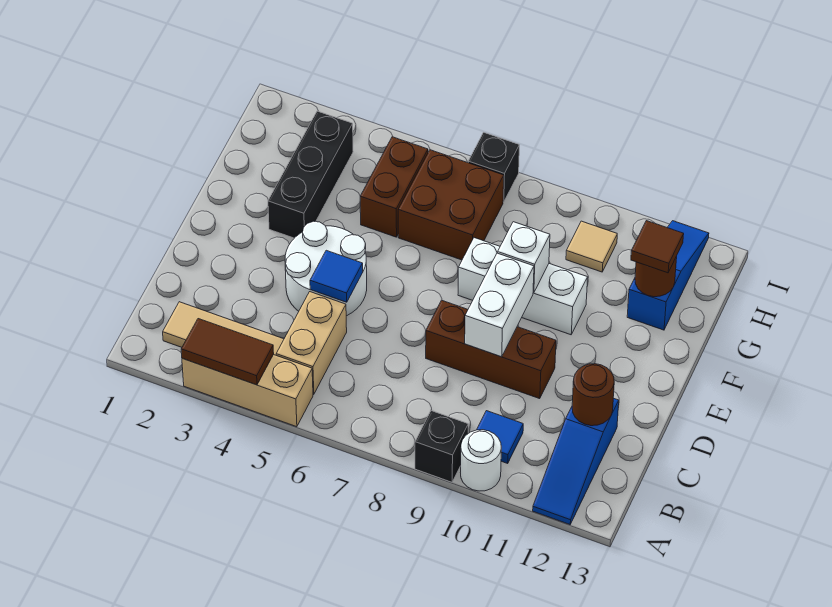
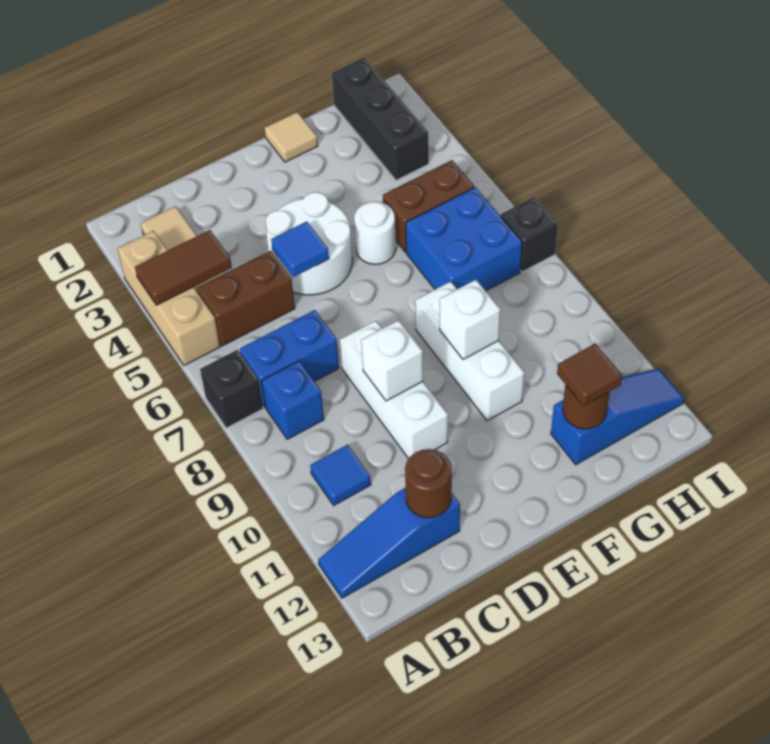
brown 1x2 tile [181,319,274,385] -> brown 1x2 tile turned to [135,230,232,305]
black 1x1 brick [415,410,468,482] -> black 1x1 brick moved to [200,350,263,428]
white 1x1 round brick [460,430,501,491] -> white 1x1 round brick moved to [354,202,396,264]
tan 1x2 brick [276,292,347,394] -> brown 1x2 brick [197,251,295,346]
none -> blue 1x2 brick [240,310,339,407]
none -> blue 1x1 brick [262,361,324,439]
brown 1x3 brick [426,300,556,399] -> white 1x3 brick [340,321,448,459]
white 1x2 brick [465,253,534,357] -> white 1x1 brick [361,320,423,401]
black 1x3 brick [268,111,353,238] -> black 1x3 brick turned to [332,57,429,180]
brown 2x2 brick [398,150,504,260] -> blue 2x2 brick [405,187,522,291]
tan 1x1 tile [566,221,617,272] -> tan 1x1 tile moved to [265,112,318,162]

